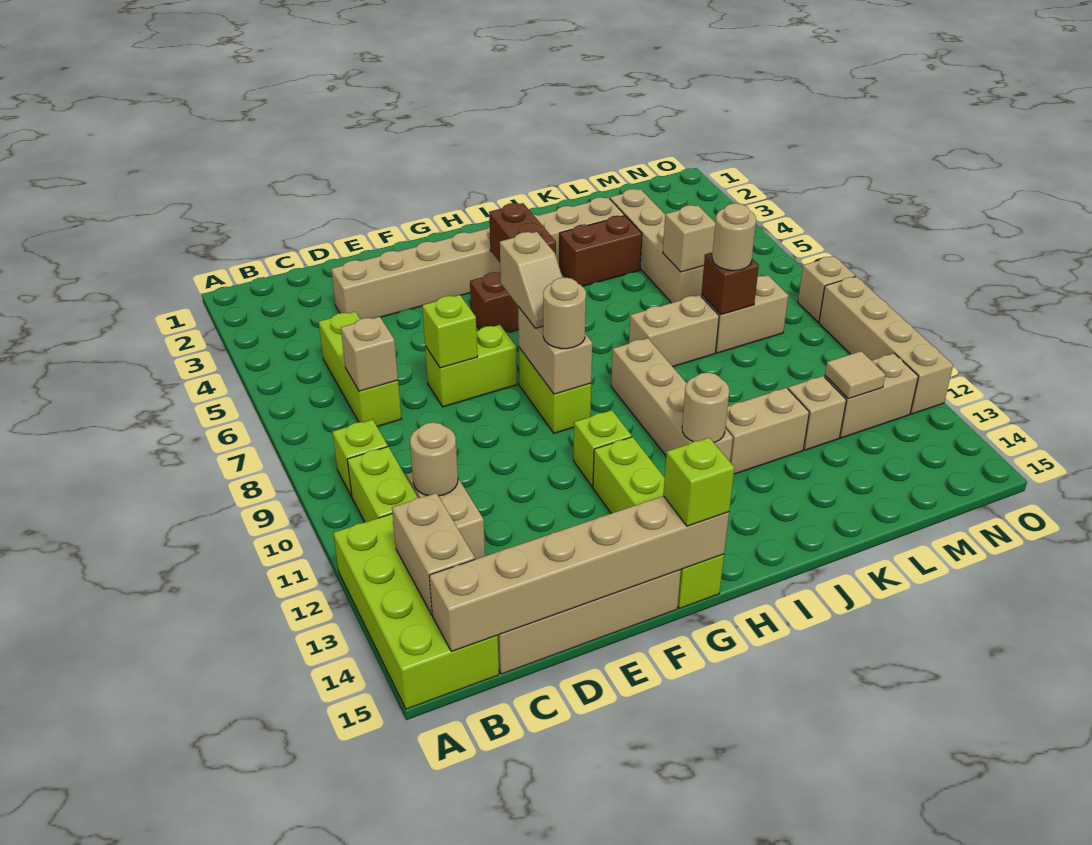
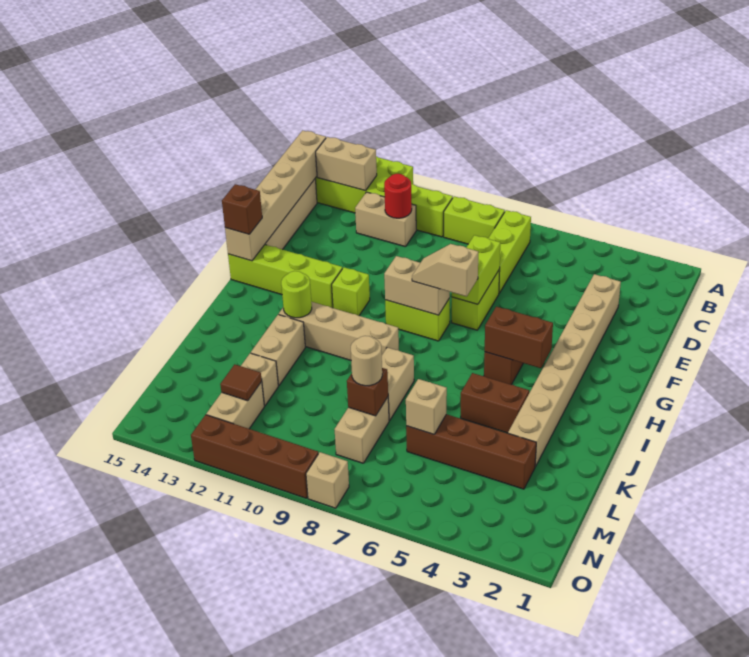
lime 1x1 brick [333,420,388,497] -> lime 1x2 brick [444,196,505,244]
lime 1x3 brick [319,312,401,426] -> lime 1x3 brick turned to [488,210,531,293]
tan 1x1 brick [341,317,398,391] -> none
tan 1x1 round brick [410,422,458,496] -> red 1x1 round brick [384,174,412,218]
lime 1x1 brick [422,295,478,368] -> lime 1x2 brick [452,235,500,304]
tan 1x1 round brick [543,277,586,349] -> none
lime 1x1 brick [663,438,734,526] -> brown 1x1 brick [222,184,262,234]
tan 1x1 round brick [682,373,729,443] -> lime 1x1 round brick [281,271,312,318]
brown 1x2 brick [560,216,642,286] -> brown 1x2 brick turned to [461,373,529,433]
tan 1x4 brick [610,189,704,303] -> brown 1x4 brick [406,414,536,489]
tan 1x1 tile [825,351,885,399] -> brown 1x1 tile [220,364,262,401]
tan 1x4 brick [819,276,953,414] -> brown 1x4 brick [191,415,318,498]

